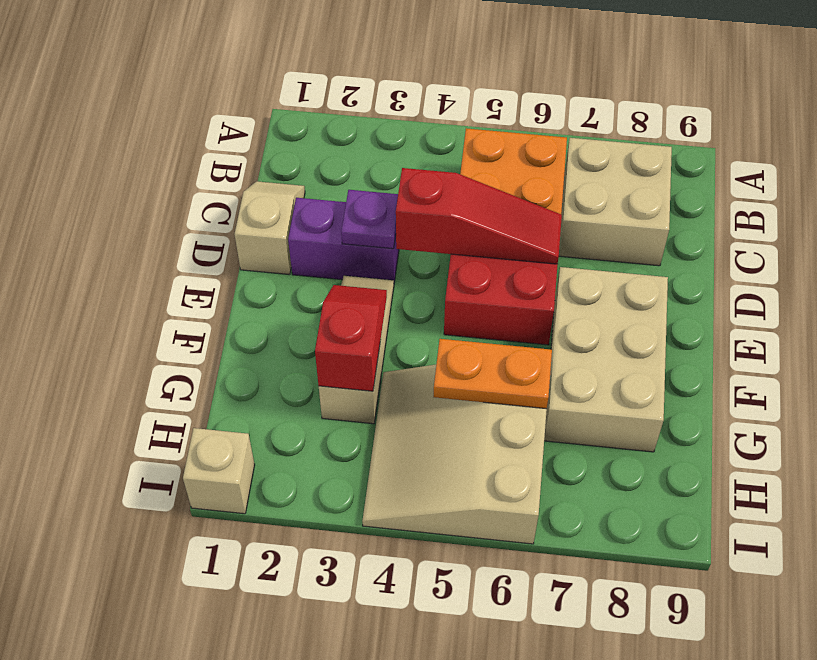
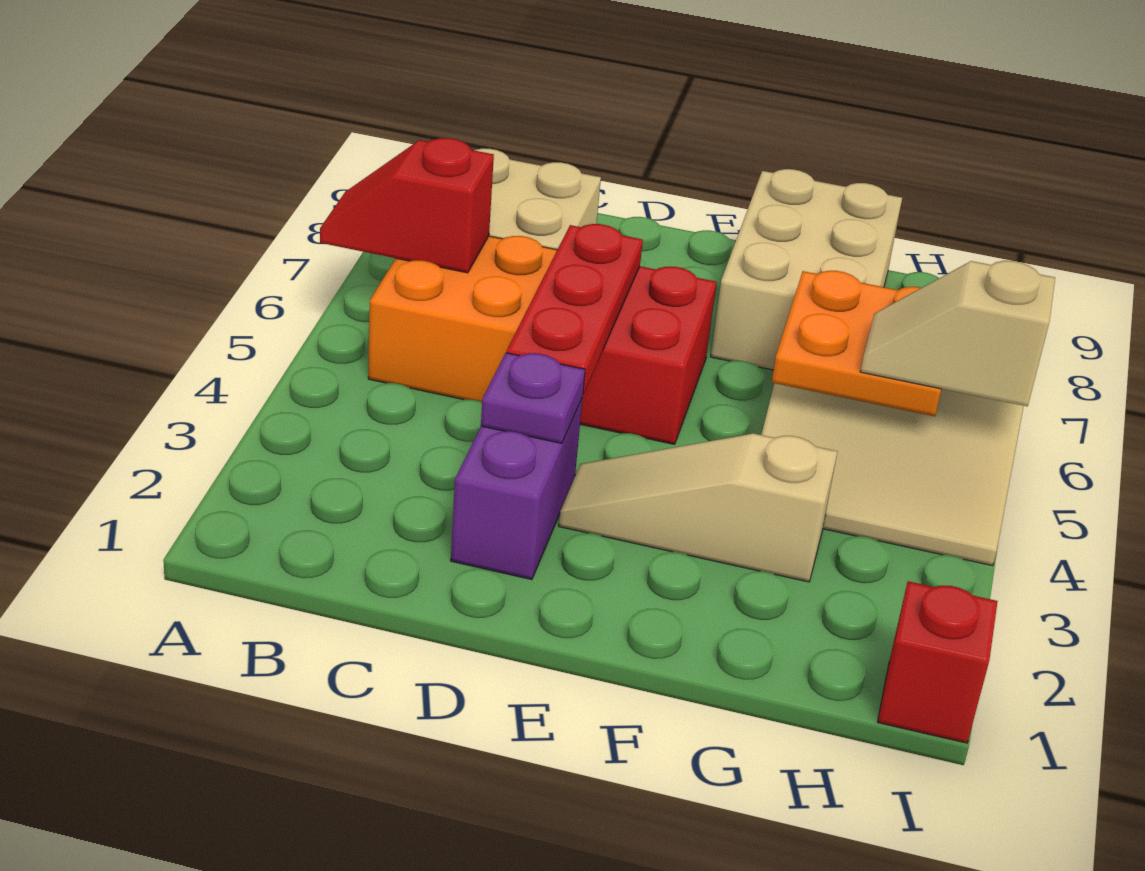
tan 1x2 slope [234,181,305,275] -> tan 1x2 slope moved to [860,261,1055,406]
red 1x3 slope [396,168,562,264] -> red 1x3 plate [507,224,643,394]
tan 2x3 brick [544,267,668,452] -> tan 2x3 brick turned to [711,169,902,370]
red 1x2 slope [315,285,387,391] -> red 1x2 slope moved to [320,138,494,273]
orange 1x2 plate [434,339,552,409] -> orange 2x2 plate [772,271,941,416]
tan 1x1 brick [183,428,255,514] -> red 1x1 brick [878,581,998,743]

